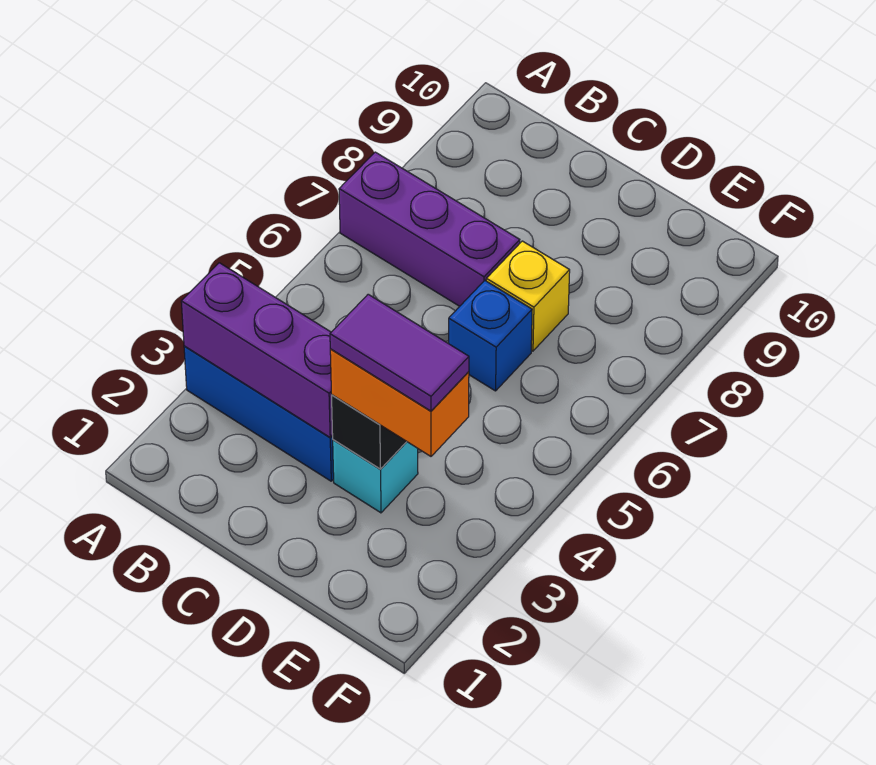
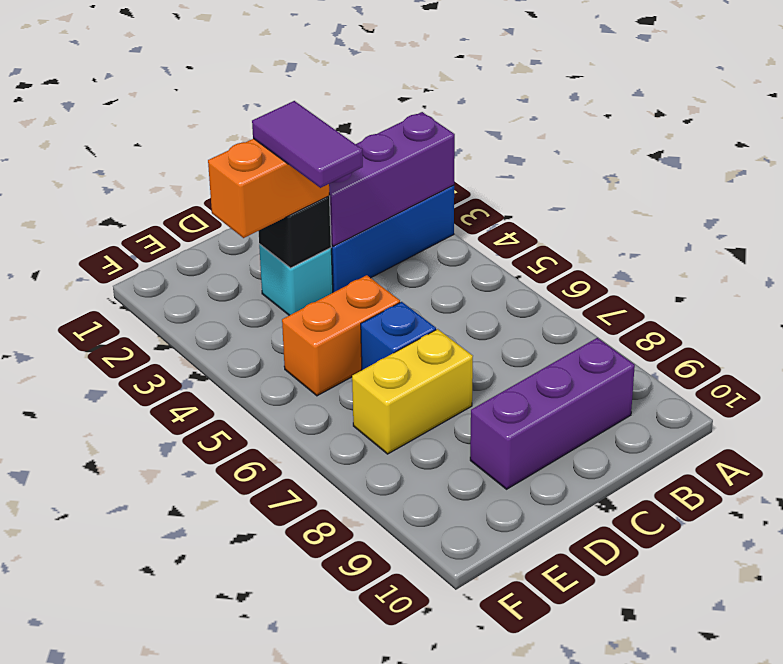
purple 1x3 brick [339,152,520,306] -> purple 1x3 brick moved to [470,338,635,489]
purple 1x2 tile [330,294,469,411] -> purple 1x2 tile turned to [252,101,363,188]
none -> orange 1x2 brick [282,275,400,396]
yellow 1x1 brick [486,241,570,351] -> yellow 1x2 brick [352,329,473,454]

